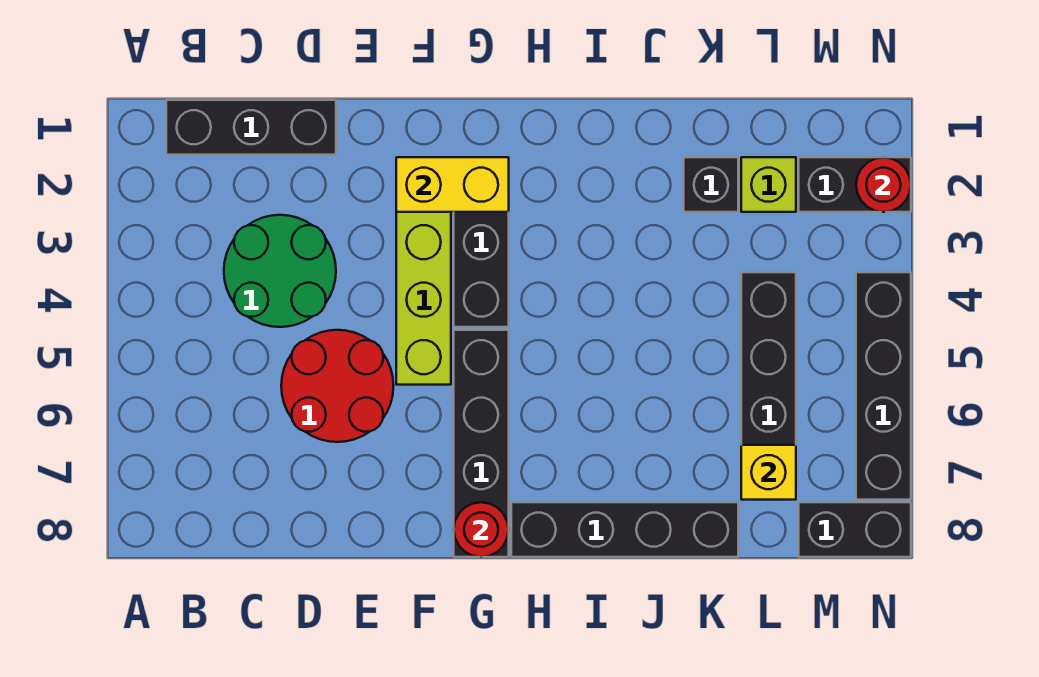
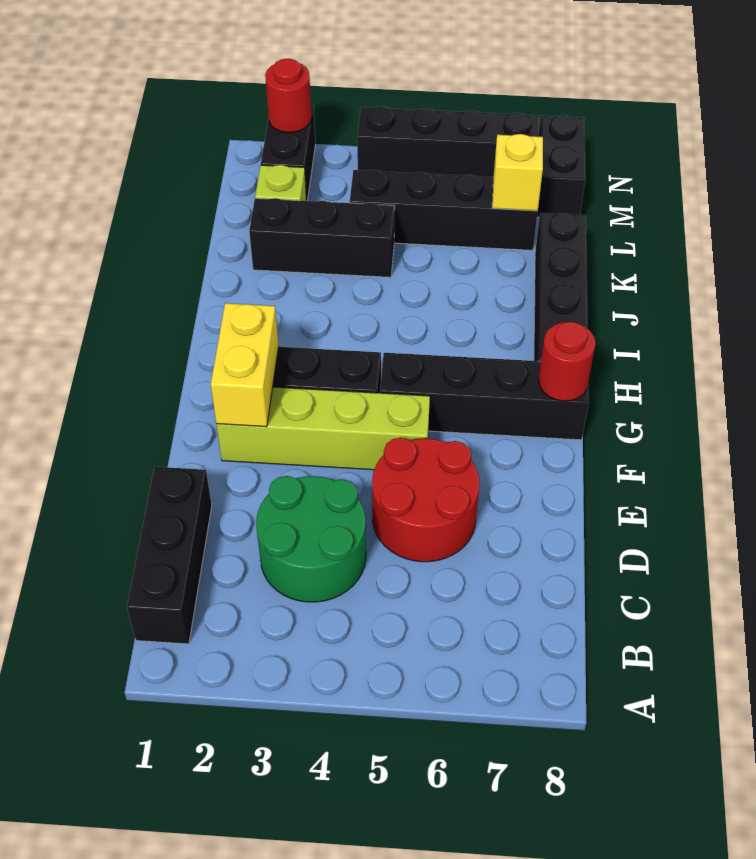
black 1x1 brick [684,157,738,212] -> black 1x3 brick [249,198,395,277]

